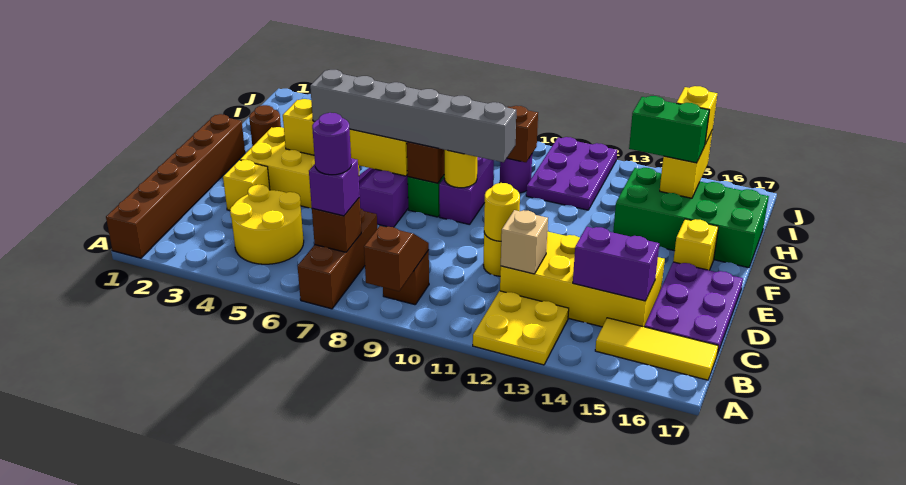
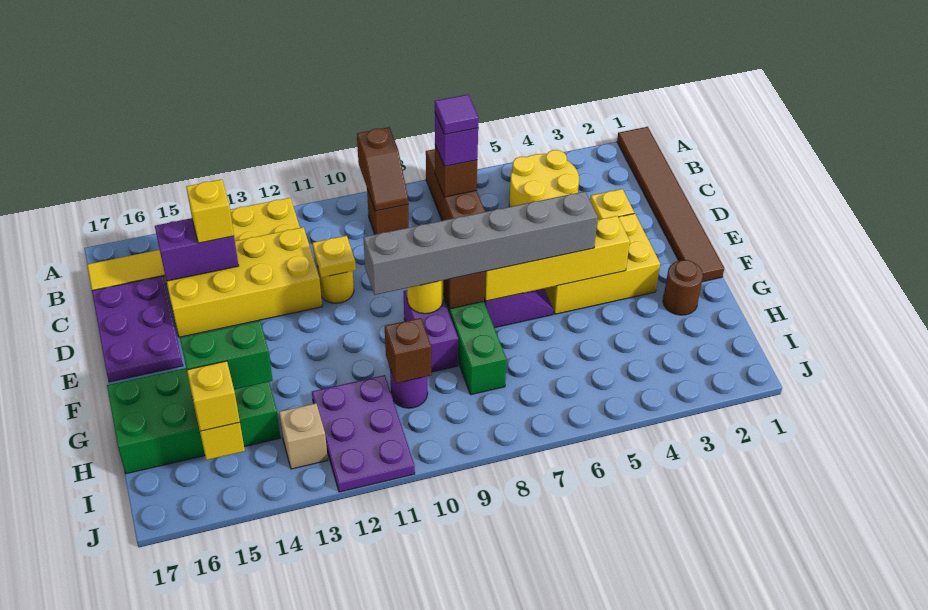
brown 1x6 brick [106,114,245,258] -> brown 1x6 tile [617,127,724,282]
purple 1x1 round brick [312,113,351,175] -> purple 1x1 tile [435,95,478,134]
tan 1x1 brick [501,210,548,274] -> tan 1x1 brick moved to [279,403,328,469]
yellow 1x1 round brick [484,183,520,241] -> yellow 1x1 plate [313,236,356,277]
yellow 1x1 brick [673,219,718,270] -> yellow 1x1 brick moved to [186,179,234,243]

